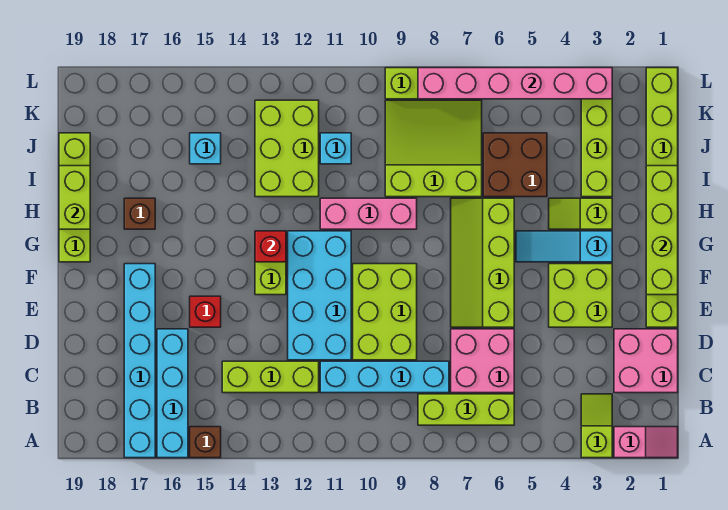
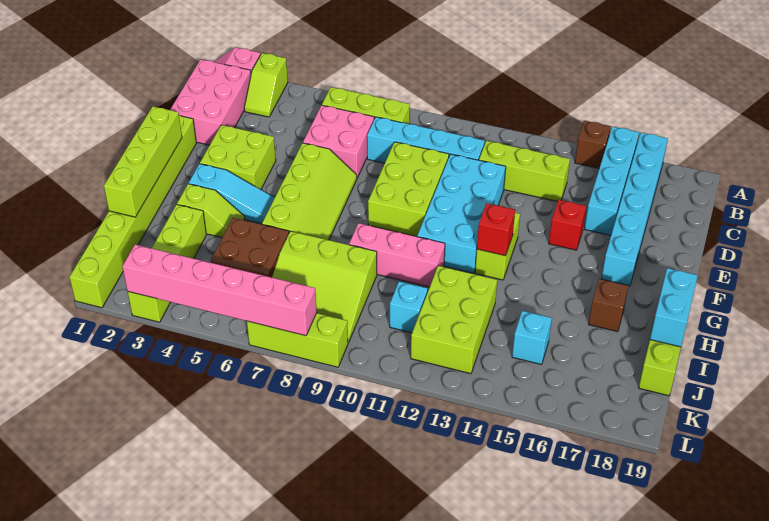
pink 2x2 brick [614,329,678,393] -> pink 2x3 brick [170,59,251,145]
lime 1x2 brick [59,166,90,229] -> cyan 1x2 brick [650,268,698,347]

